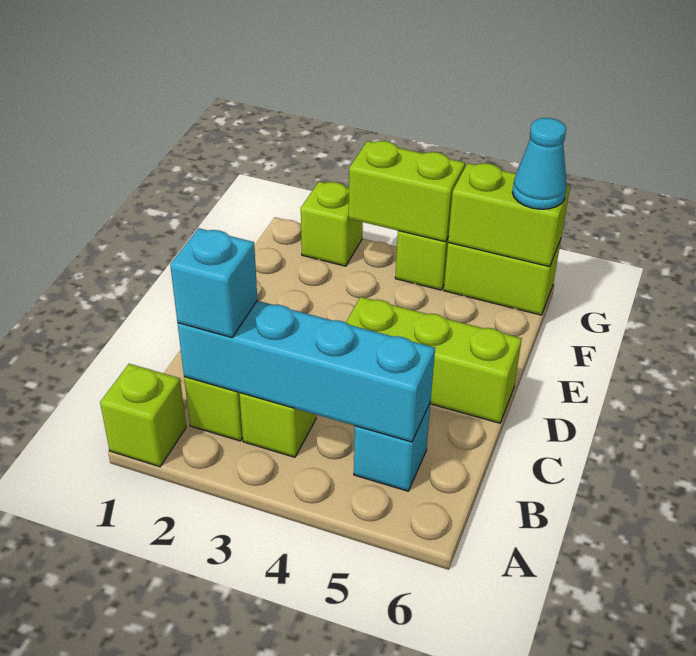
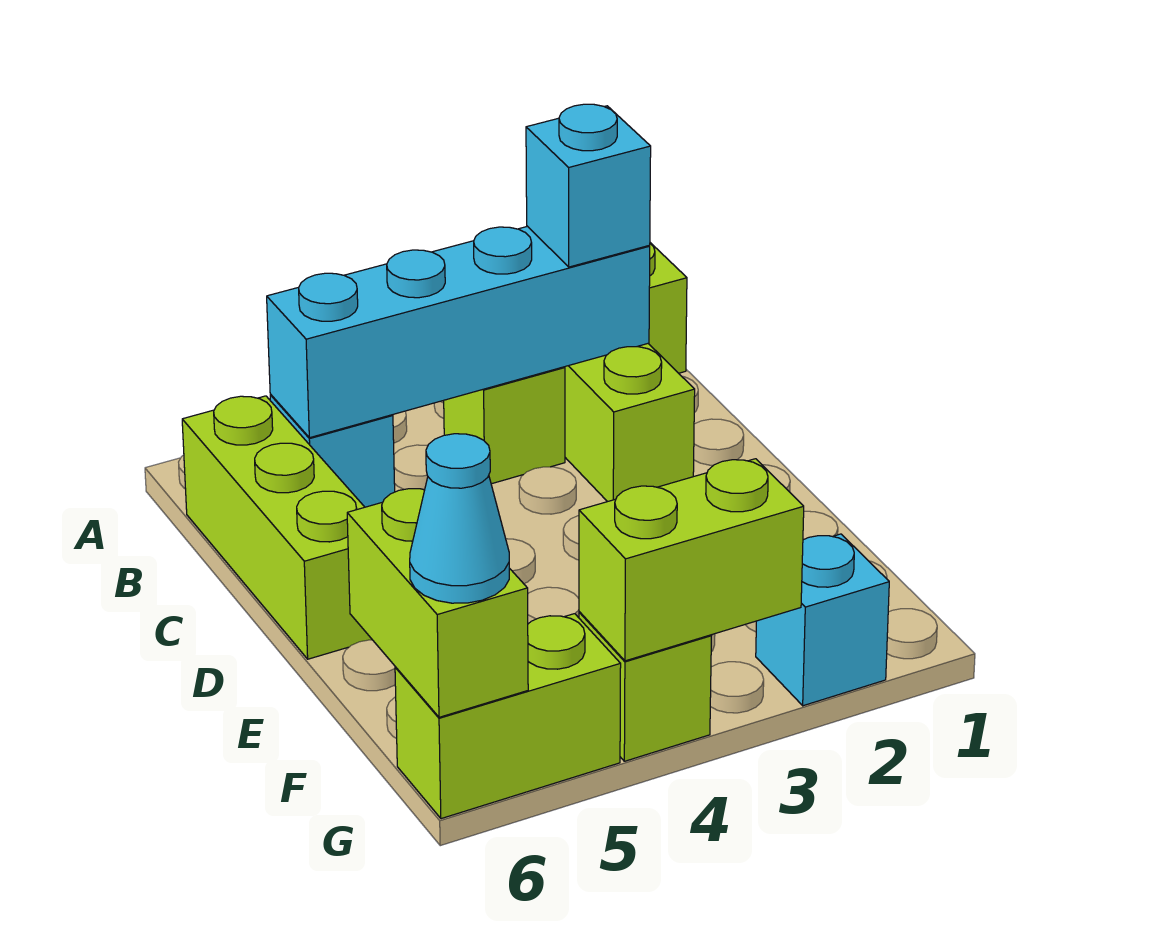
lime 1x3 brick [346,297,522,423] -> lime 1x3 brick turned to [182,396,372,659]
lime 1x1 brick [301,182,363,266] -> cyan 1x1 brick [756,534,889,706]
lime 1x2 brick [448,163,570,267] -> lime 1x2 brick turned to [347,489,528,717]

